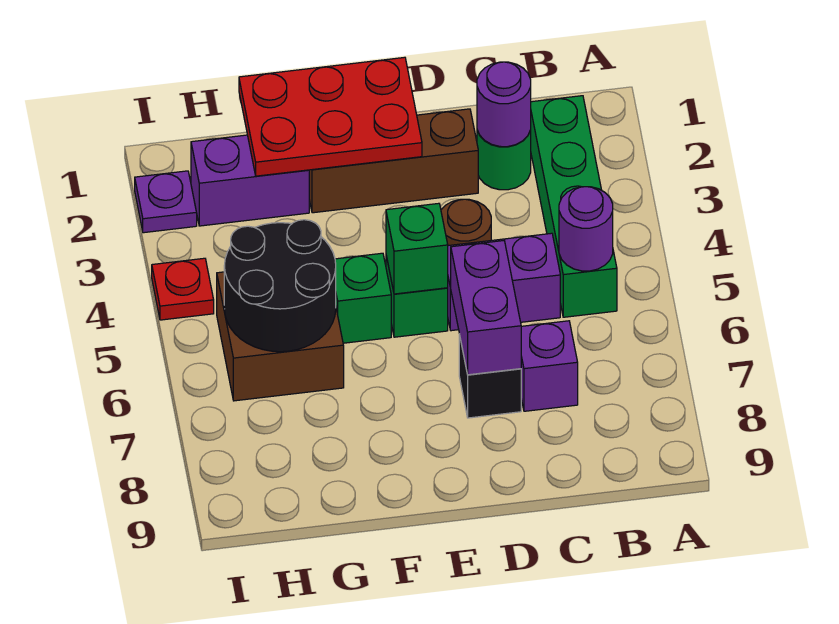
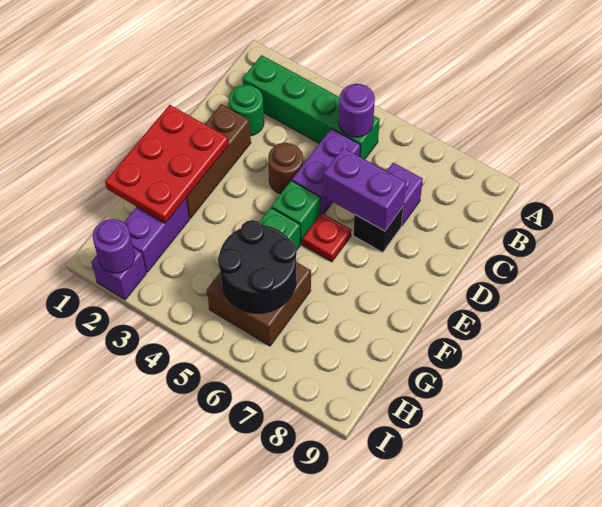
purple 1x1 round brick [477,62,531,147] -> purple 1x1 round brick moved to [93,219,135,273]
green 1x1 brick [386,203,448,294] -> none
purple 1x1 plate [135,171,197,233] -> purple 1x1 brick [91,248,146,300]
red 1x1 plate [152,258,214,320] -> red 1x1 plate moved to [303,213,351,262]

